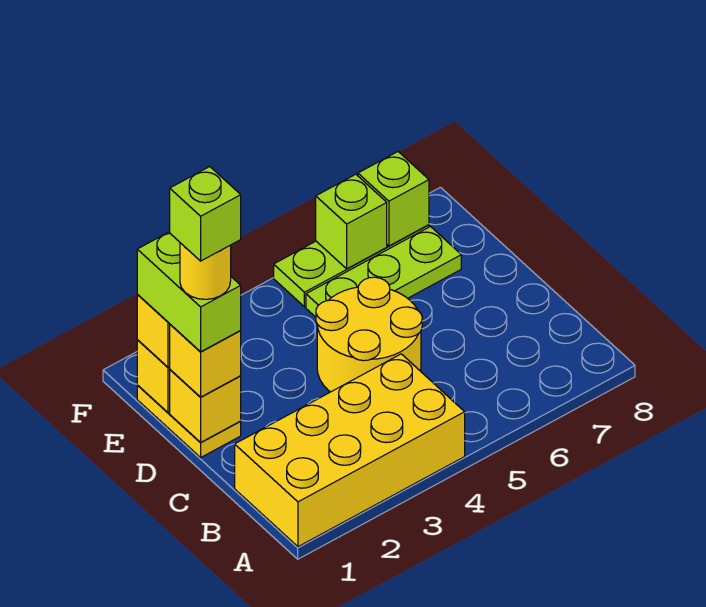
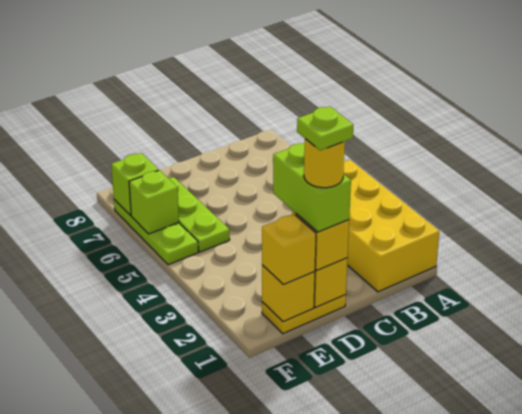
yellow 2x2 round brick [316,277,422,392] -> none
lime 1x2 brick [137,232,241,352] -> lime 1x2 brick turned to [273,143,351,232]
lime 1x1 brick [170,167,241,261] -> lime 1x1 plate [297,107,353,150]

